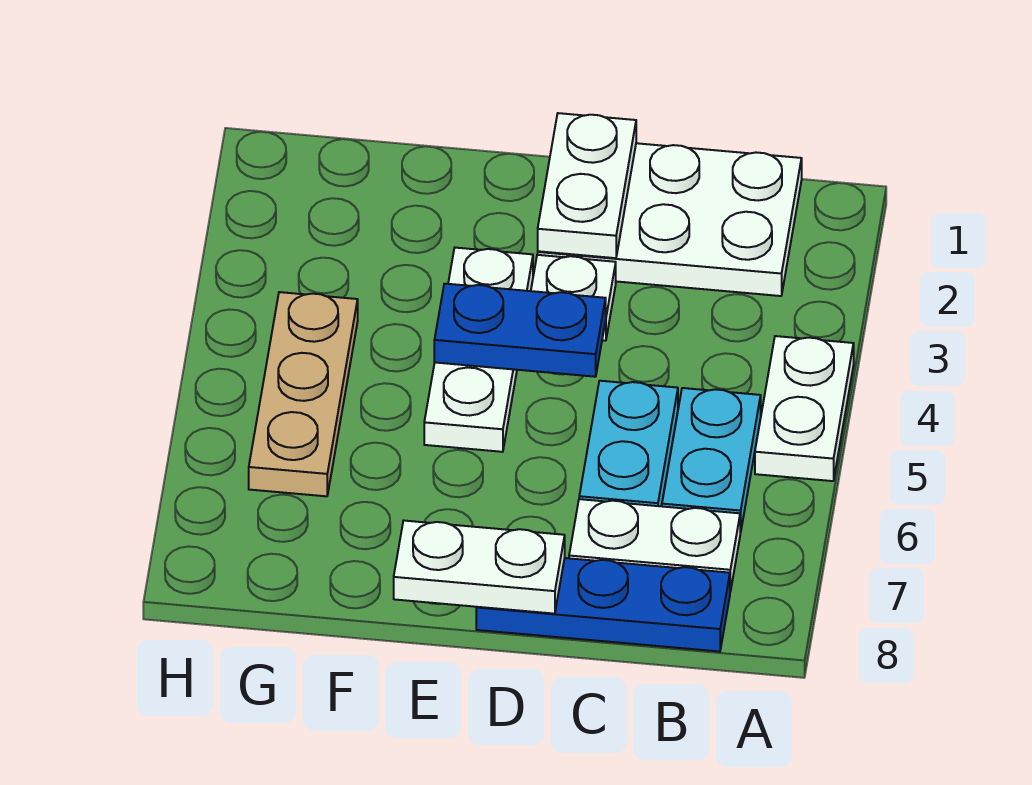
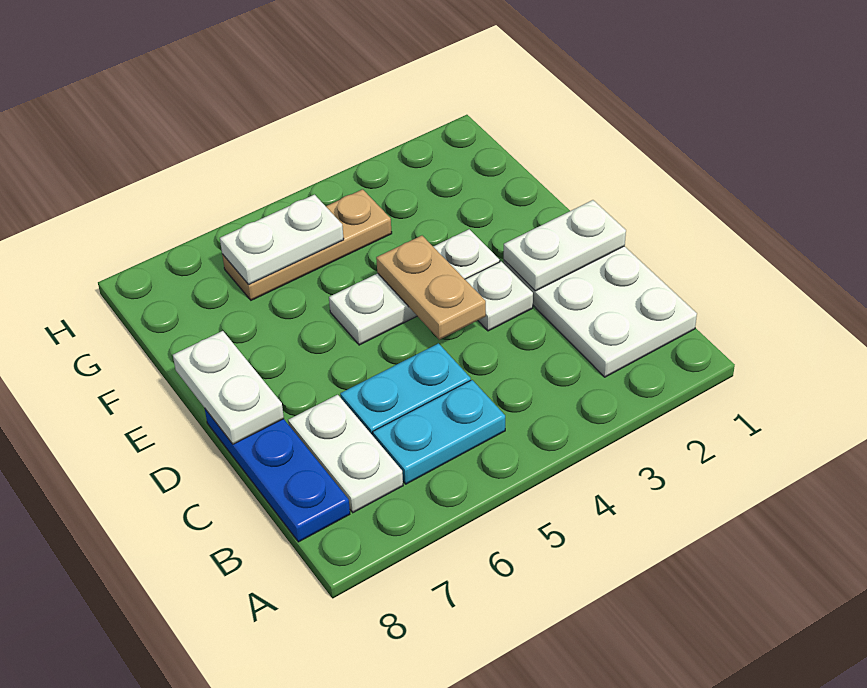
white 1x2 plate [755,336,854,481] -> white 1x2 plate moved to [220,195,344,285]
blue 1x2 plate [434,284,606,377] -> tan 1x2 plate [376,236,486,340]

